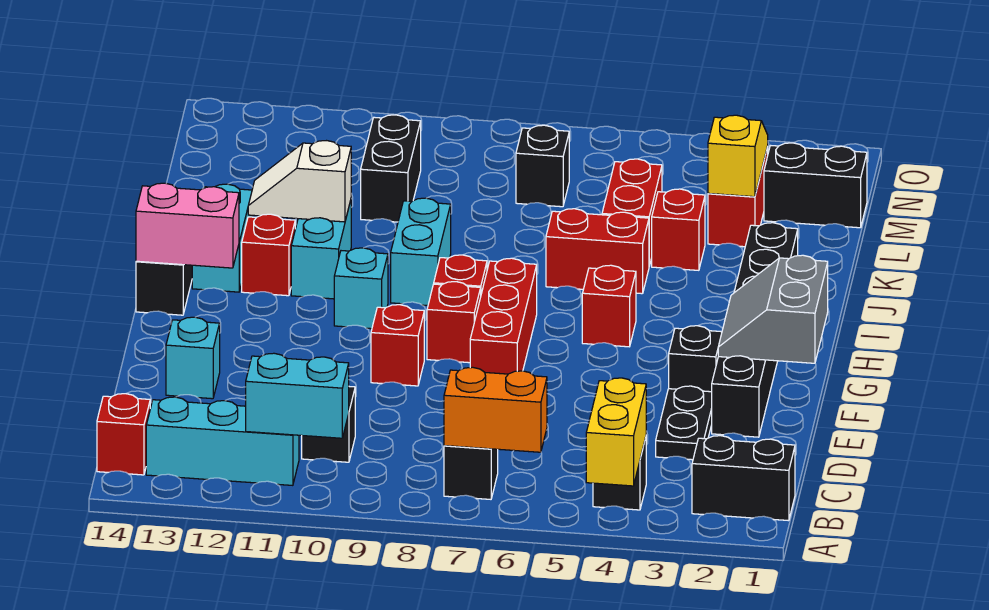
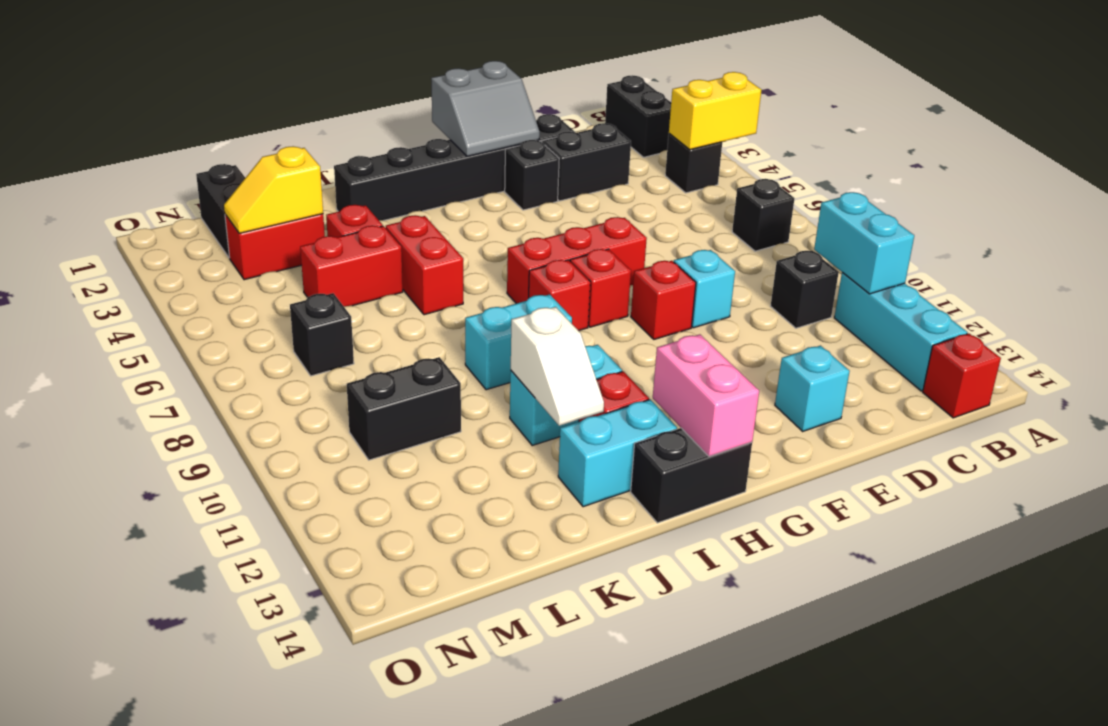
orange 1x2 brick [444,367,547,452] -> none
black 1x2 plate [656,386,712,460] -> black 1x2 brick [542,123,631,201]
red 1x1 brick [582,265,636,347] -> none
cyan 1x1 brick [334,248,388,329] -> cyan 1x1 brick moved to [674,250,735,328]

